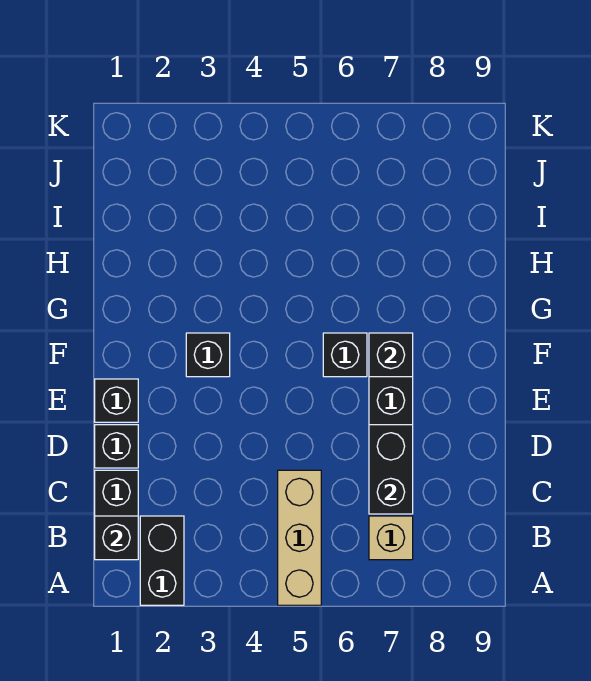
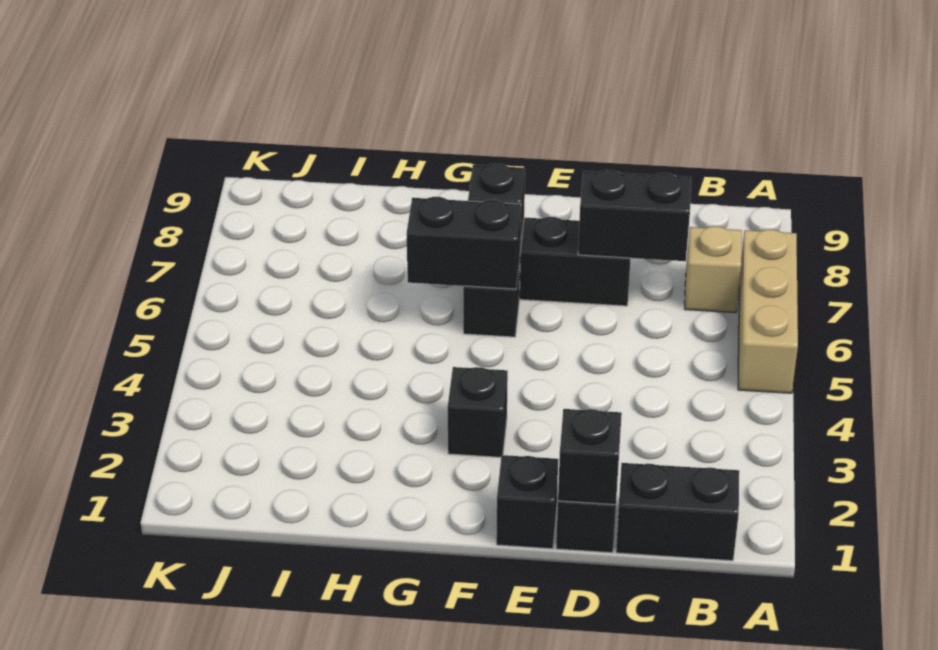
black 1x2 brick [140,516,184,605] -> black 1x2 brick moved to [407,197,521,289]
tan 1x3 brick [278,470,321,605] -> tan 1x3 brick turned to [738,229,798,393]
black 1x1 brick [95,516,138,560] -> black 1x1 brick moved to [558,409,622,505]

